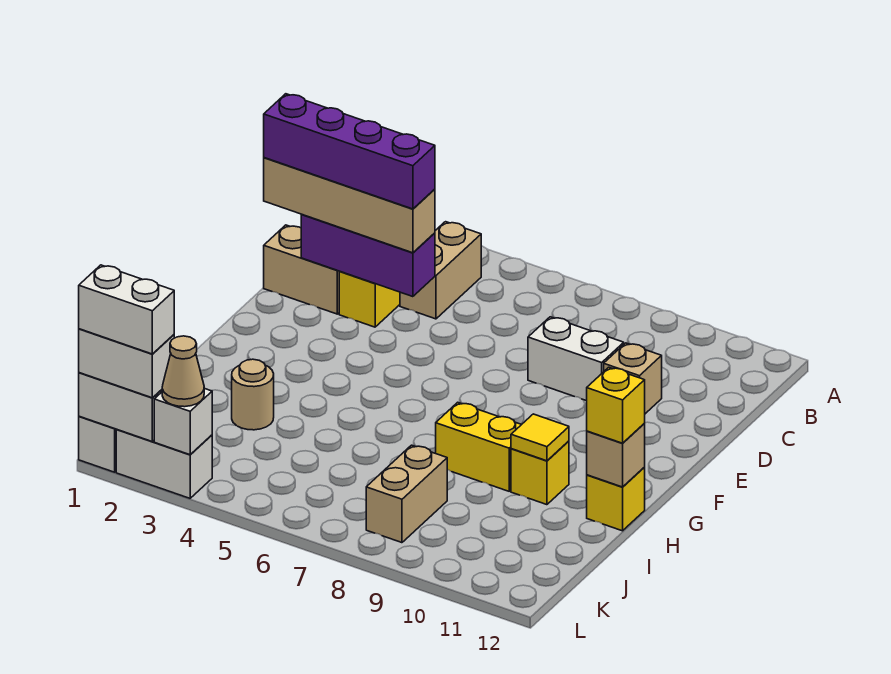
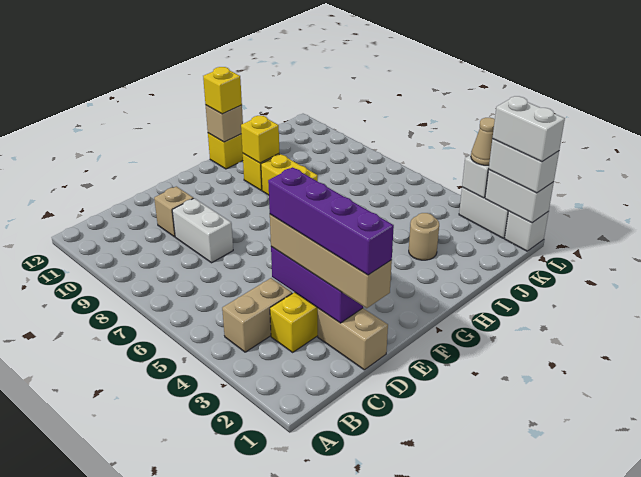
yellow 1x1 tile [511,414,569,461] -> yellow 1x1 brick [241,116,279,163]
tan 1x2 brick [366,445,447,543] -> none

